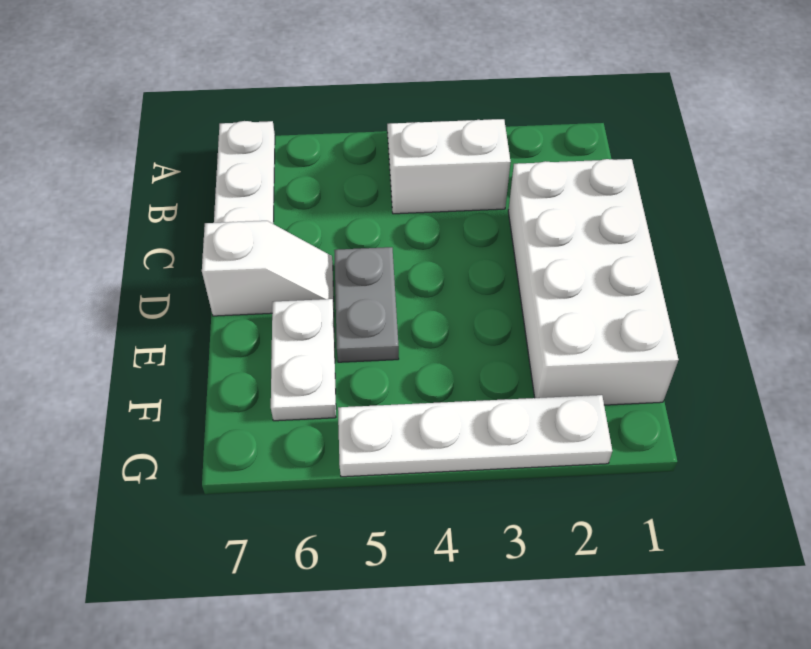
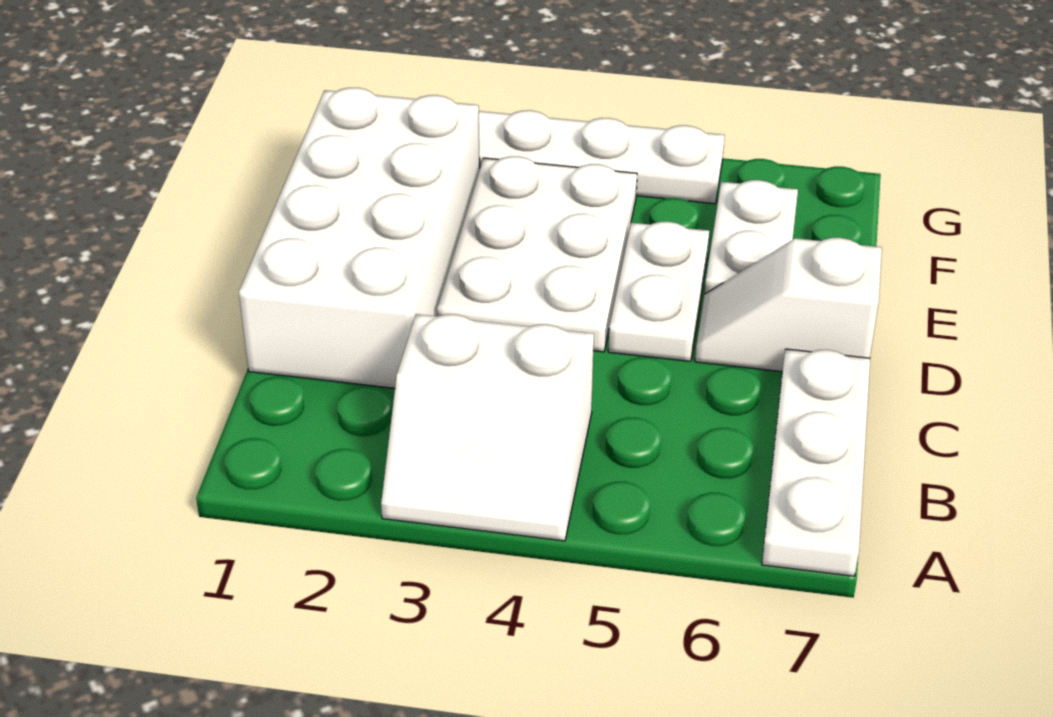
none -> white 2x3 plate [437,156,637,352]
grey 1x2 plate [334,247,399,362] -> white 1x2 plate [608,222,709,361]

